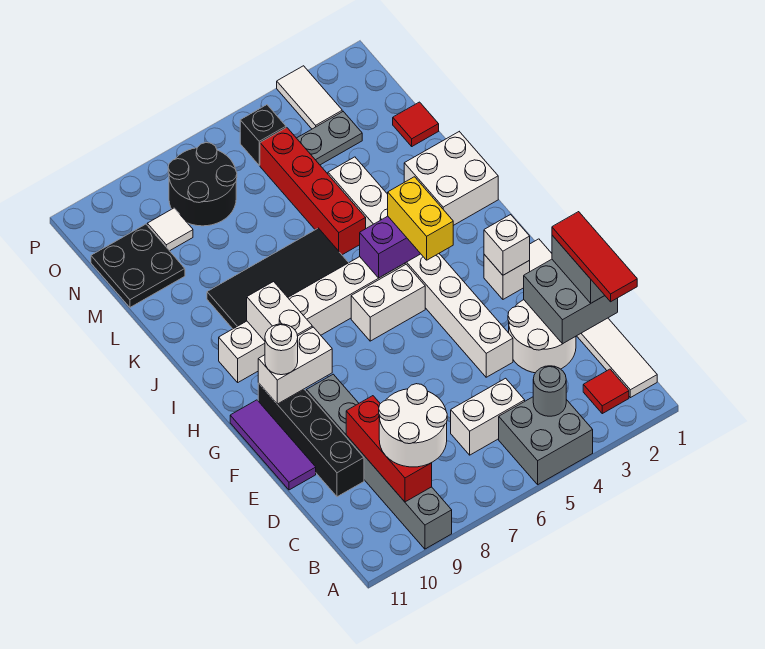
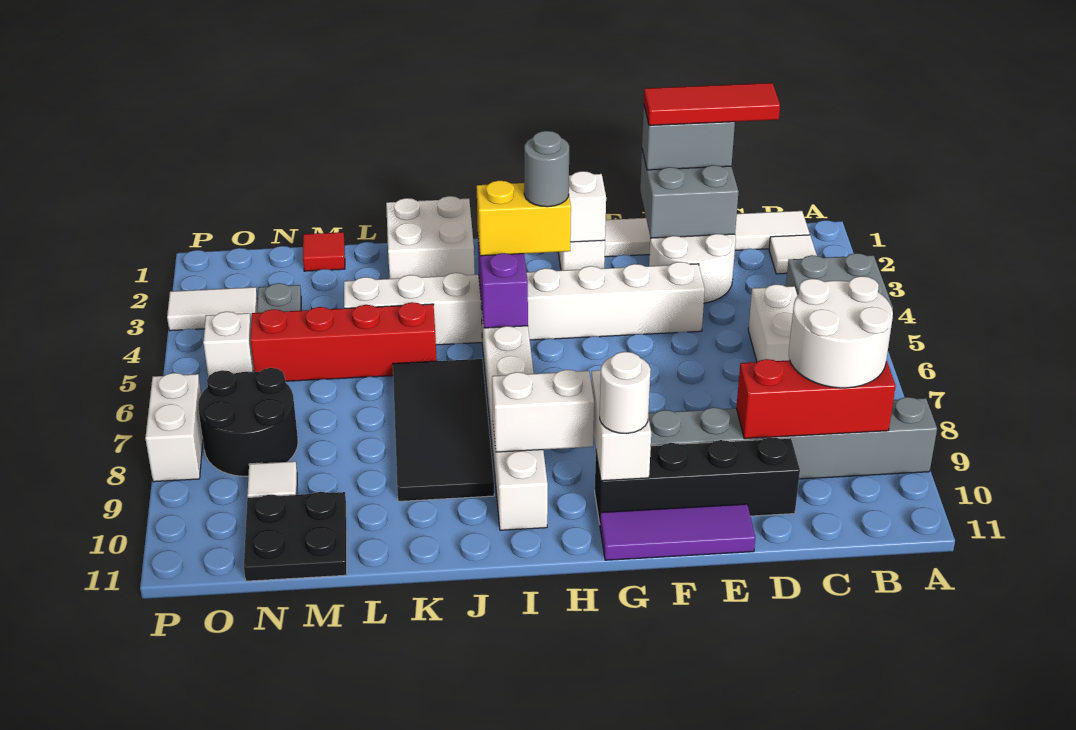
red 1x1 tile [583,369,629,414] -> white 1x1 tile [769,235,817,274]
grey 1x1 round brick [533,366,566,416] -> grey 1x1 round brick moved to [524,131,569,207]
white 1x2 brick [351,264,425,341] -> white 1x2 brick moved to [145,373,203,482]
black 1x1 brick [240,105,286,165] -> white 1x1 brick [203,312,254,377]

